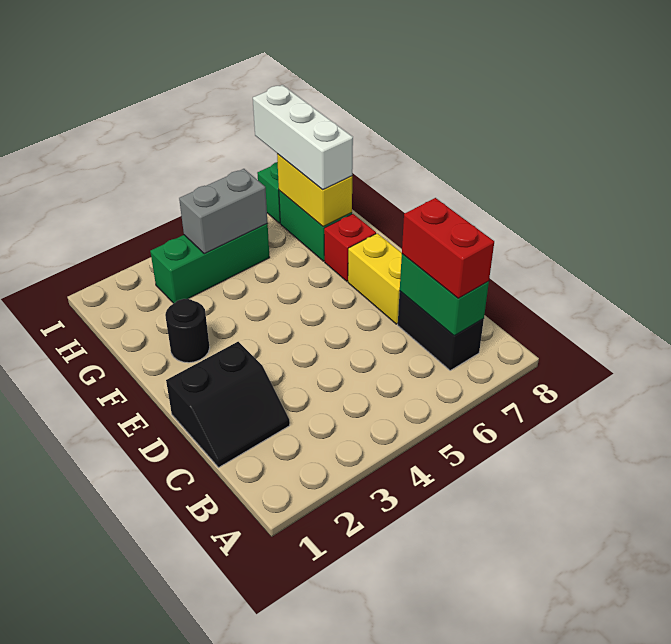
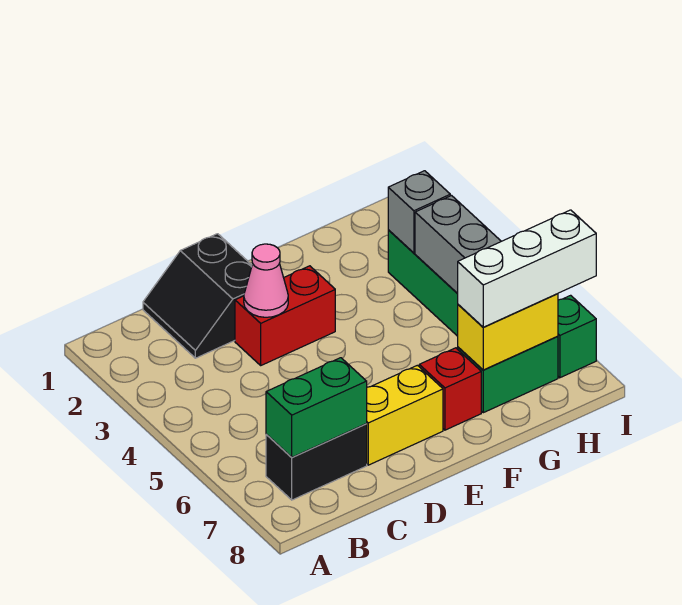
red 1x2 brick [402,198,494,298] -> red 1x2 brick moved to [235,266,335,365]
none -> pink 1x1 cone [244,244,288,317]
black 1x1 round brick [165,299,210,363] -> none
none -> grey 1x1 brick [388,171,450,253]

